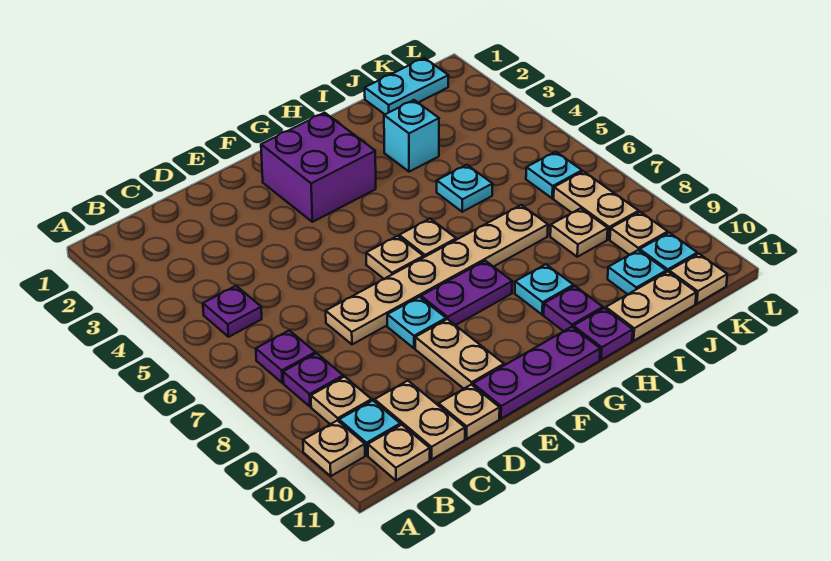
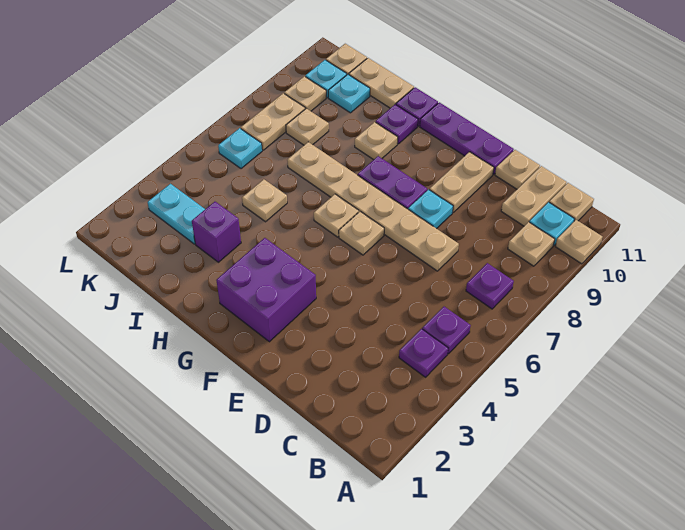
purple 1x1 plate [283,353,343,407] -> purple 1x1 plate moved to [399,329,448,377]
cyan 1x1 plate [515,264,573,315] -> tan 1x1 plate [355,122,398,160]
cyan 1x1 brick [384,100,439,172] -> purple 1x1 brick [192,202,241,262]
cyan 1x1 plate [437,165,493,212] -> tan 1x1 plate [242,179,287,222]
cyan 1x2 plate [365,58,449,114] -> cyan 1x2 plate moved to [148,184,205,244]

